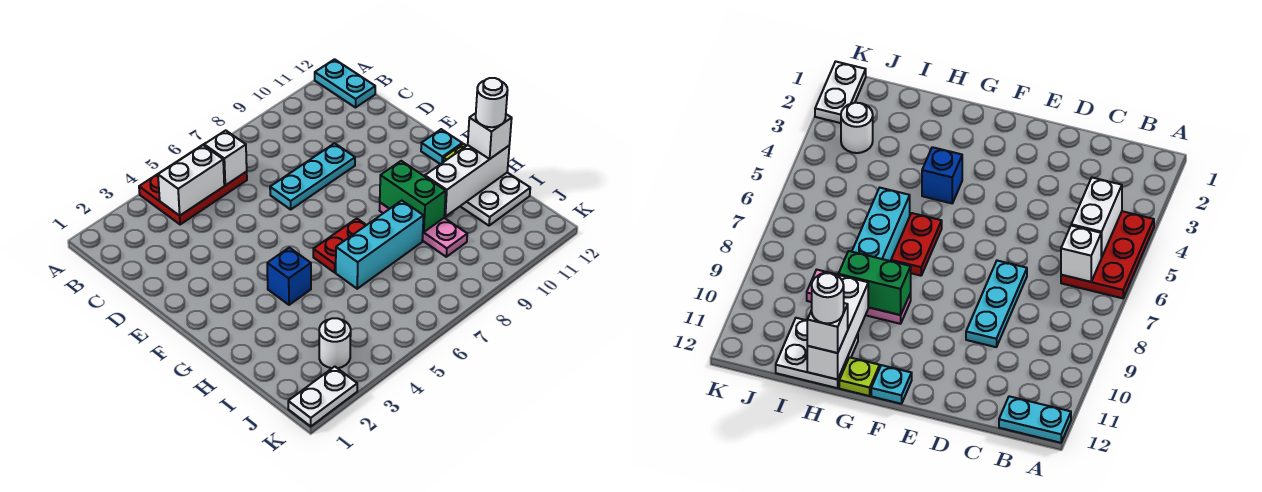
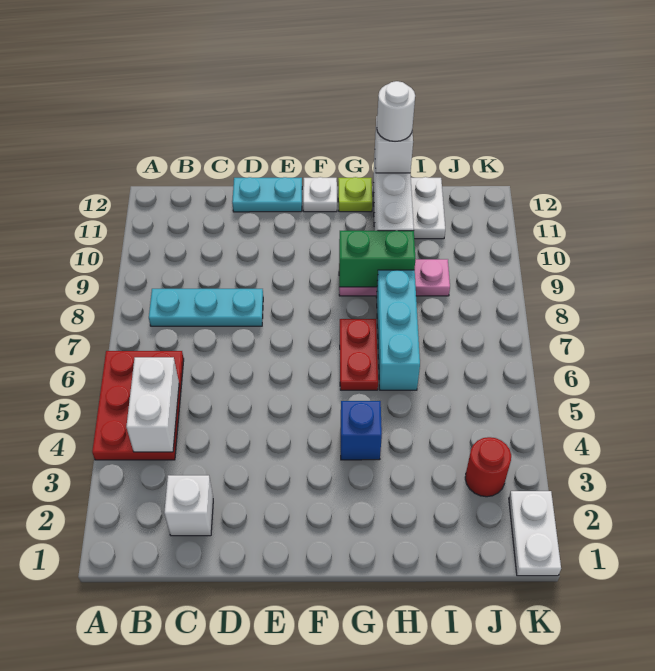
cyan 1x2 plate [315,59,375,108] -> cyan 1x2 plate moved to [232,177,302,212]
white 1x1 brick [204,130,247,185] -> white 1x1 brick moved to [164,475,213,536]
cyan 1x3 plate [270,143,355,209] -> cyan 1x3 plate turned to [149,289,263,326]
cyan 1x1 plate [421,129,462,164] -> white 1x1 plate [303,177,337,212]
white 1x1 round brick [319,318,351,368] -> red 1x1 round brick [465,437,511,497]

